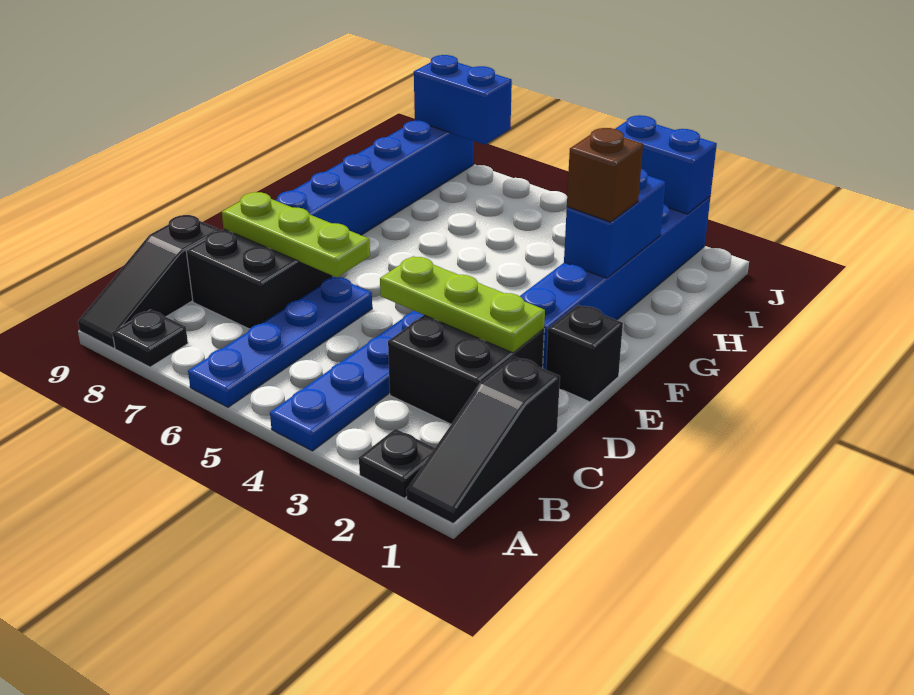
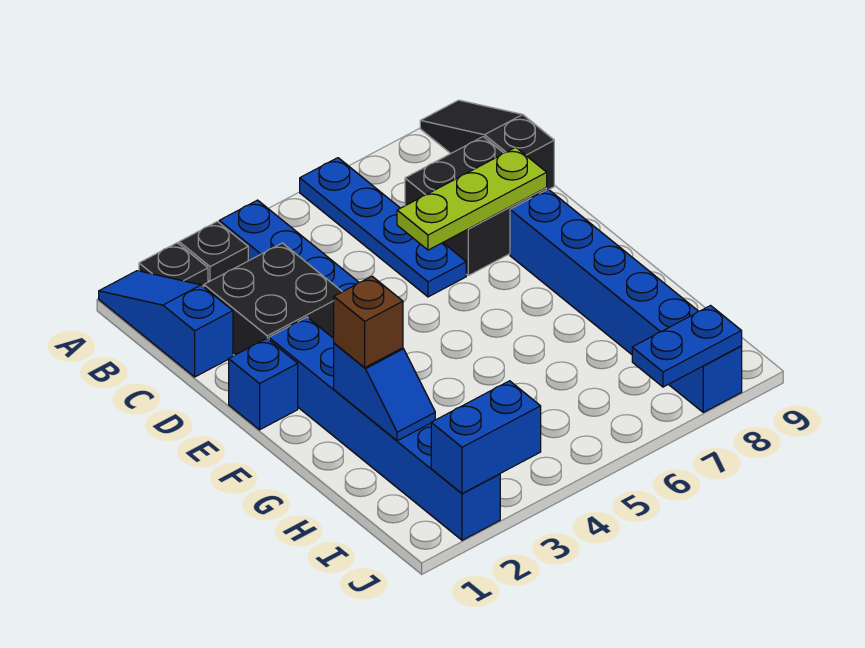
black 1x3 slope [406,356,560,523] -> blue 1x3 slope [99,271,233,377]
black 1x1 plate [112,310,188,367] -> black 1x1 plate moved to [179,222,248,281]
lime 1x3 plate [380,256,545,353] -> none
black 1x1 brick [546,305,623,402] -> blue 1x1 brick [229,338,298,430]
blue 1x2 brick [564,169,666,278] -> blue 1x2 slope [334,343,435,441]
blue 1x2 brick [414,55,512,145] -> blue 1x2 plate [632,306,742,387]

